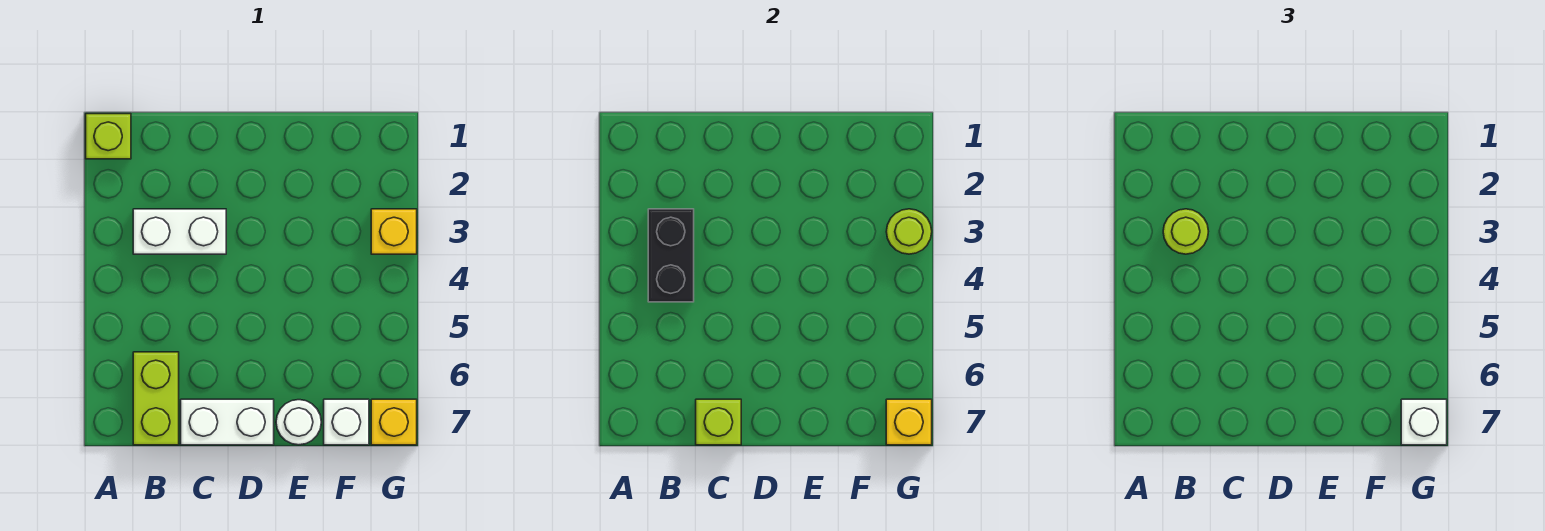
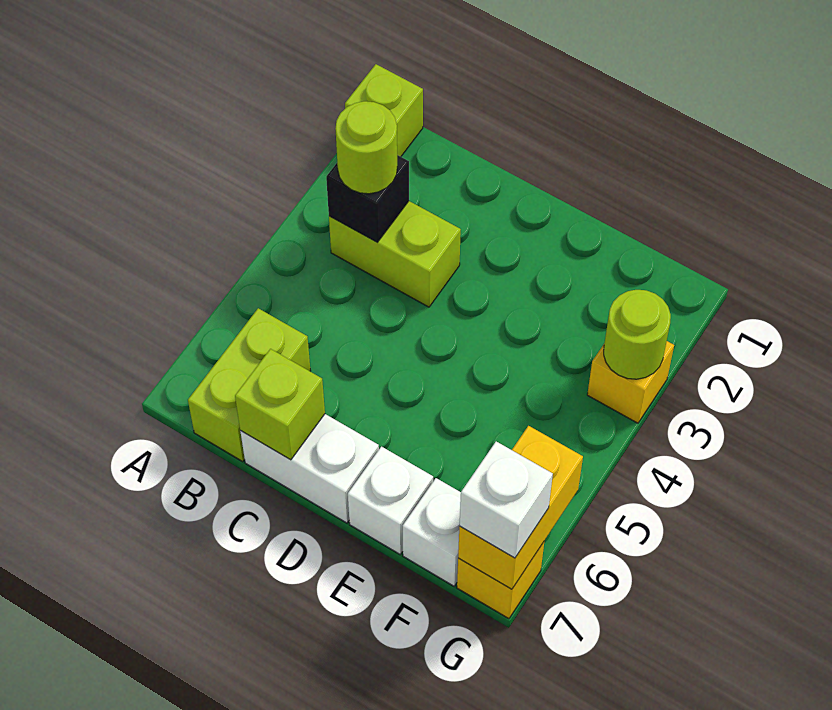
white 1x2 brick [133,209,226,254] -> lime 1x2 brick [329,201,461,307]
black 1x2 brick [648,209,694,302] -> black 1x1 brick [326,155,409,242]
white 1x1 round brick [276,400,321,445] -> white 1x1 brick [348,447,433,554]
yellow 1x1 brick [886,399,932,445] -> yellow 1x2 brick [458,426,583,589]

